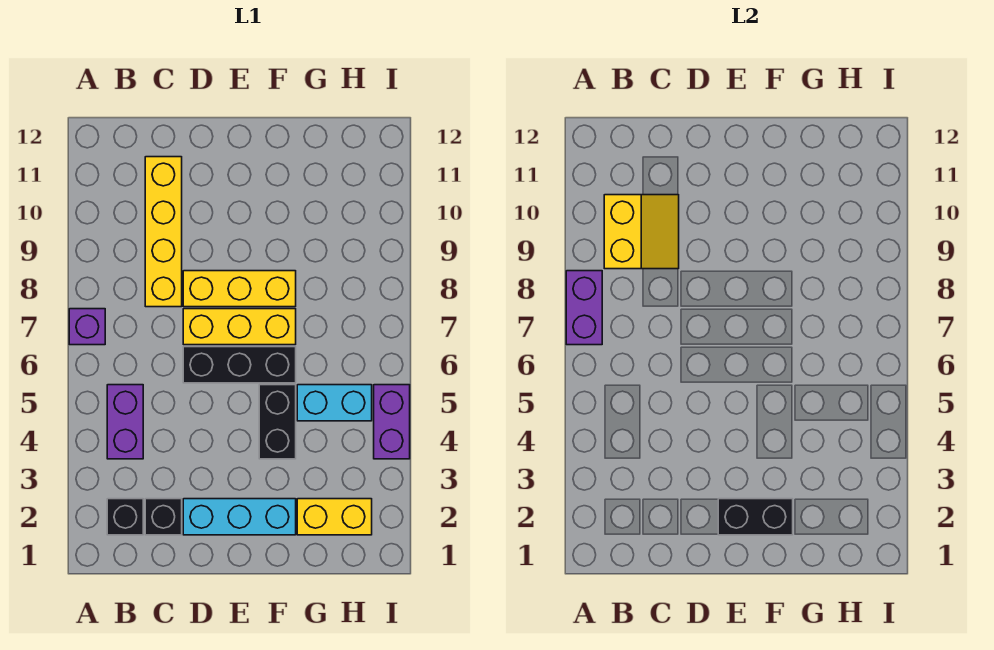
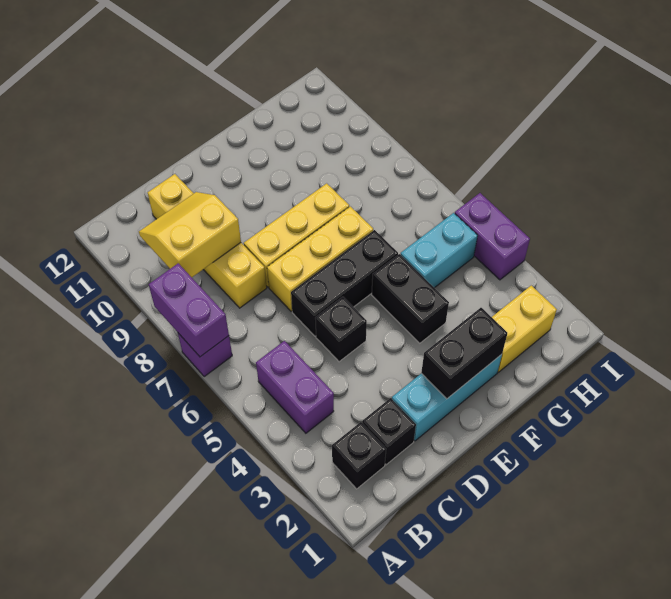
yellow 2x2 slope [604,195,679,269] -> yellow 2x2 slope turned to [139,192,241,277]
none -> black 1x1 brick [315,297,367,362]

